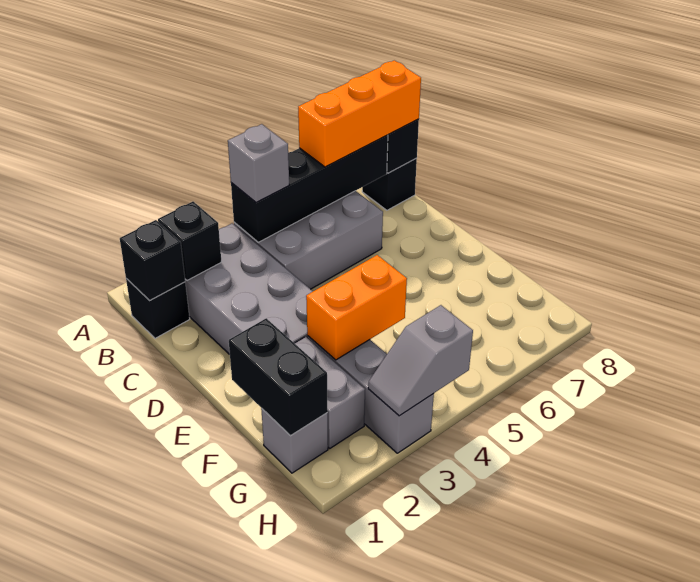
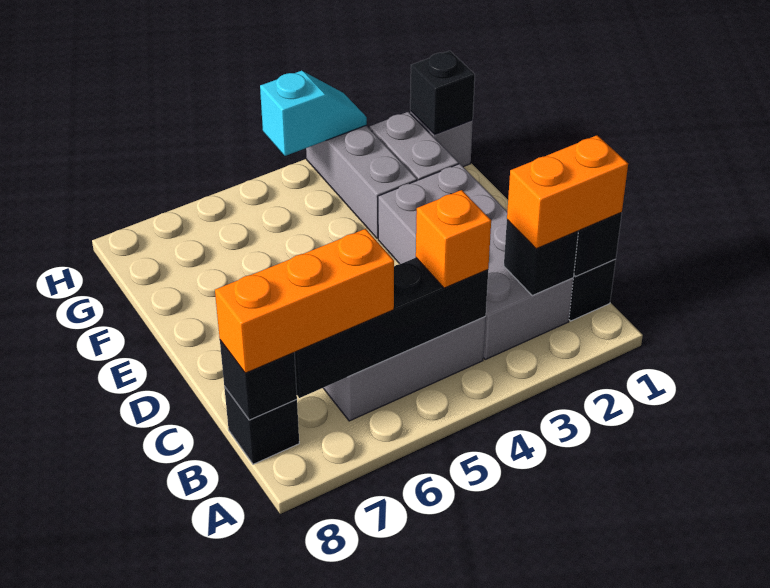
grey 1x1 brick [228,124,289,203] -> orange 1x1 brick [416,190,491,288]
black 1x2 brick [229,318,328,436] -> black 1x1 brick [410,51,475,135]
orange 1x2 brick [306,255,407,360] -> orange 1x2 brick moved to [507,135,628,249]
grey 1x2 slope [368,305,473,416] -> cyan 1x2 slope [260,71,367,156]

